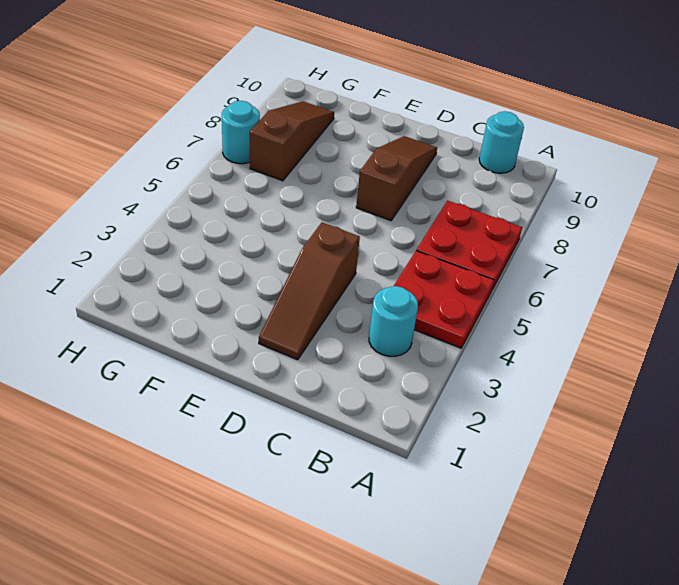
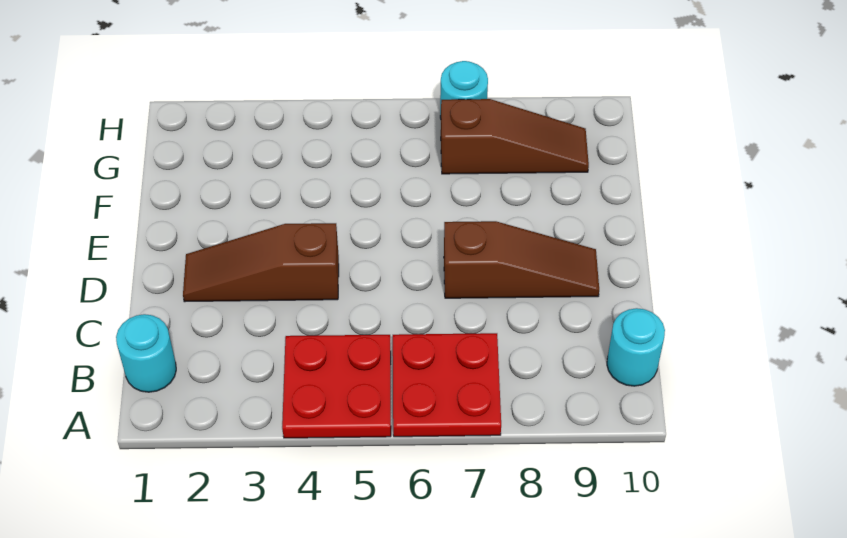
cyan 1x1 round brick [369,286,418,356] -> cyan 1x1 round brick moved to [116,314,176,392]

